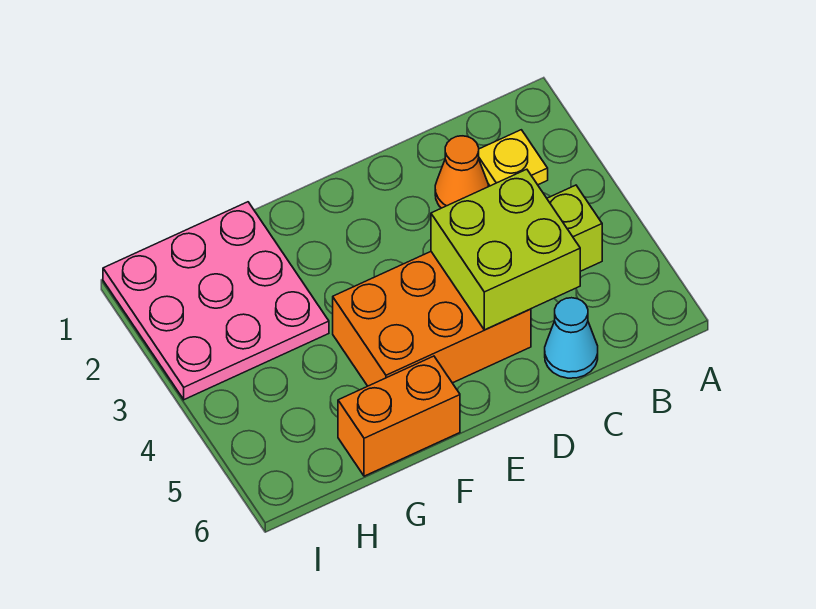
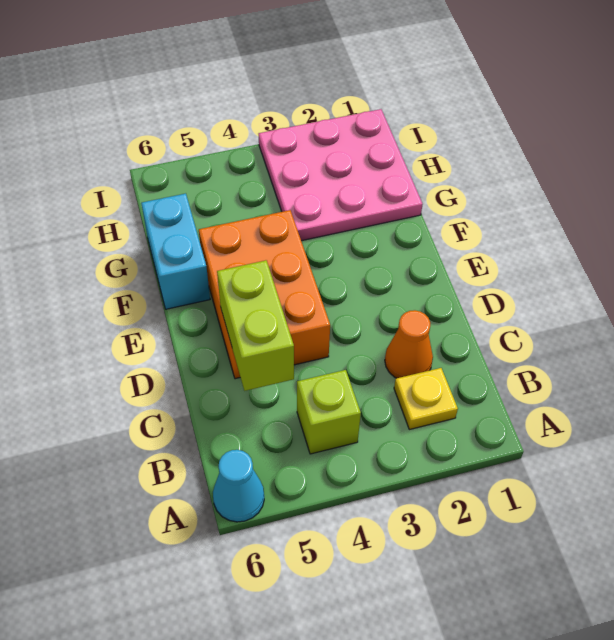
lime 2x2 brick [431,169,580,330] -> lime 1x2 brick [217,260,294,391]
cyan 1x1 cone [545,298,598,378] -> cyan 1x1 cone moved to [213,450,264,522]
orange 1x2 brick [338,356,460,476] -> cyan 1x2 brick [141,194,210,309]

